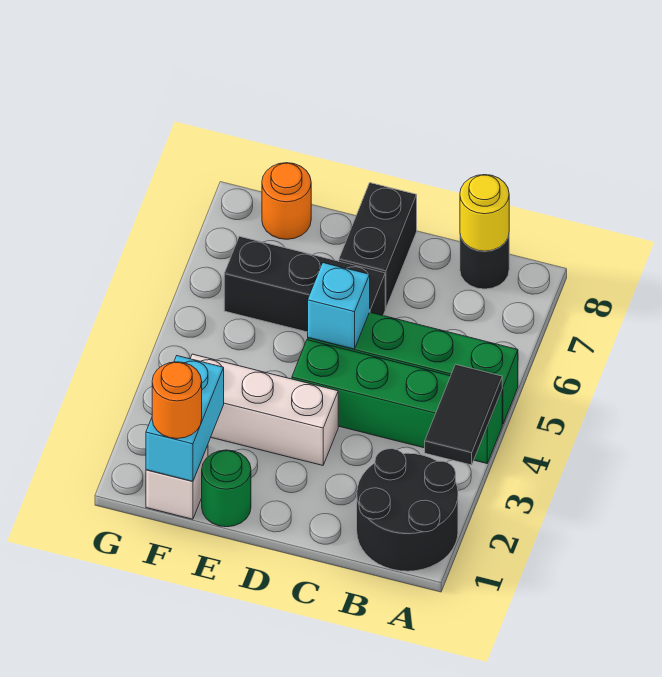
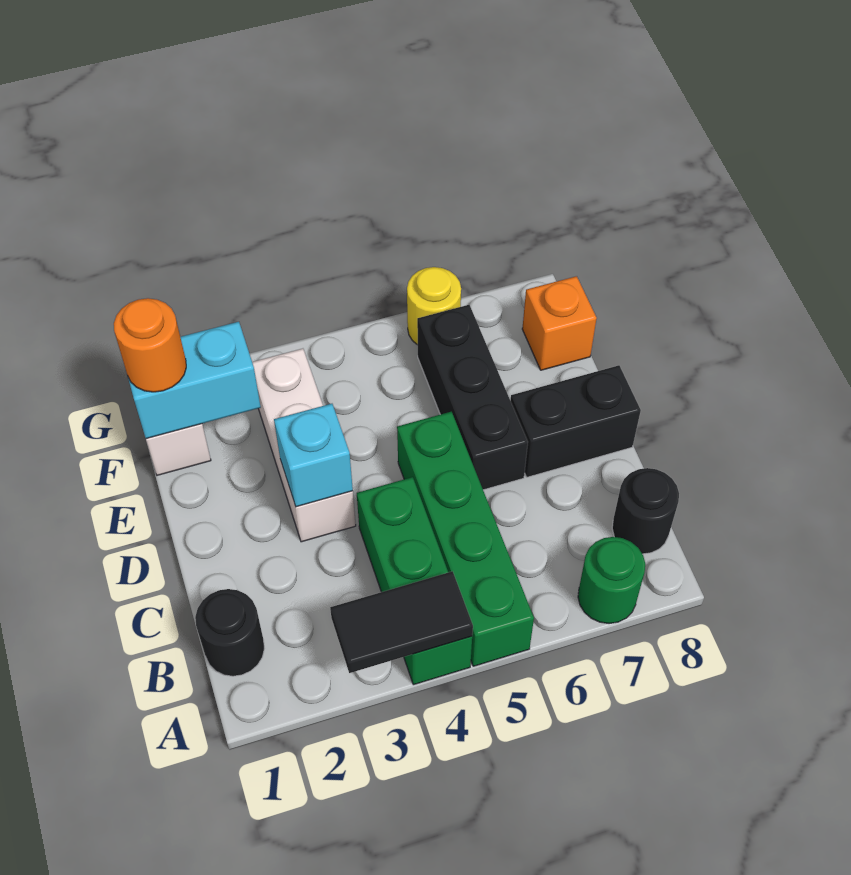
black 2x2 round brick [357,449,458,571] -> black 1x1 round brick [195,589,264,676]
green 1x4 brick [292,340,502,463] -> green 1x3 brick [357,477,472,685]
yellow 1x1 round brick [460,175,509,251] -> yellow 1x1 round brick moved to [407,267,461,345]
cyan 1x1 brick [308,263,370,349] -> cyan 1x1 brick moved to [274,404,353,507]
green 1x1 round brick [202,450,251,527] -> green 1x1 round brick moved to [578,537,645,624]
orange 1x1 round brick [262,163,311,239] -> orange 1x1 brick [522,276,597,370]

